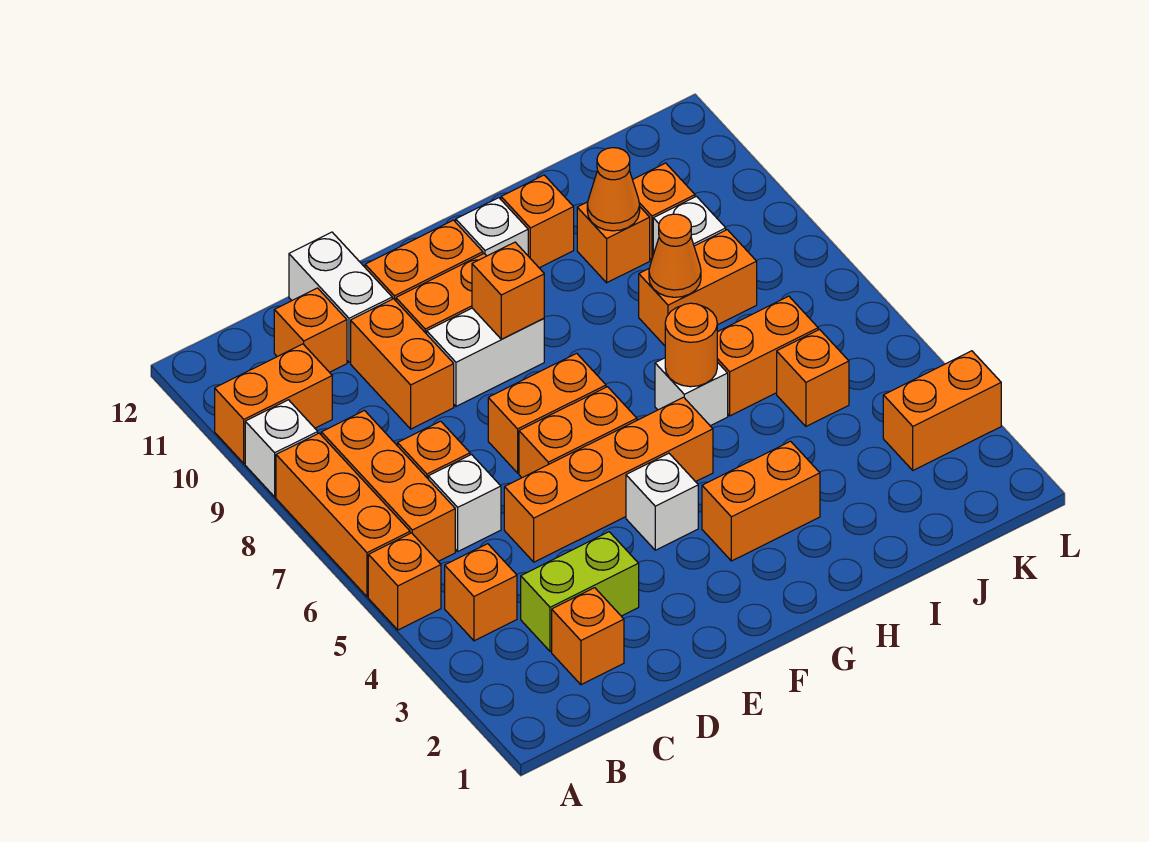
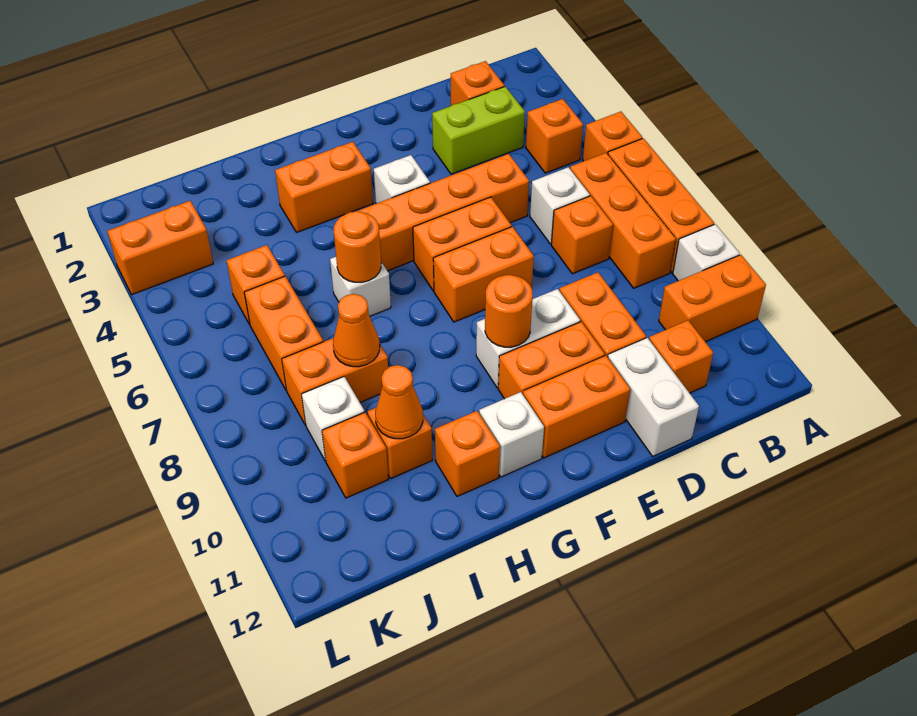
orange 1x1 brick [472,242,544,339] -> orange 1x1 round brick [485,275,533,347]
orange 1x2 brick [717,296,818,416] -> orange 1x2 brick turned to [244,276,323,391]

